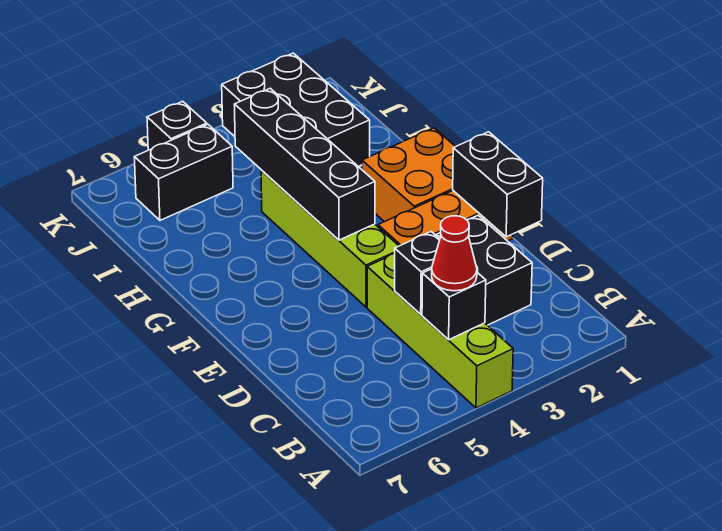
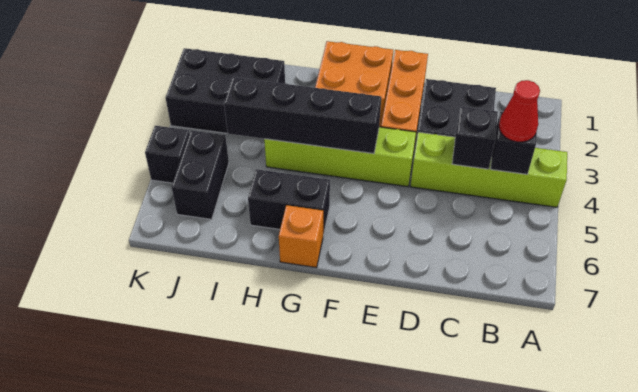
black 1x2 brick [453,132,543,237] -> black 1x2 brick moved to [248,169,330,235]
none -> orange 1x1 brick [279,205,323,268]

